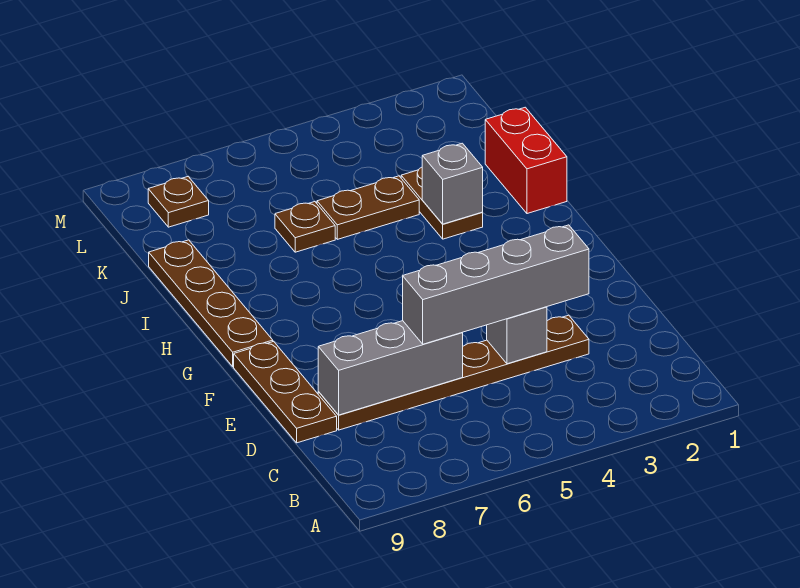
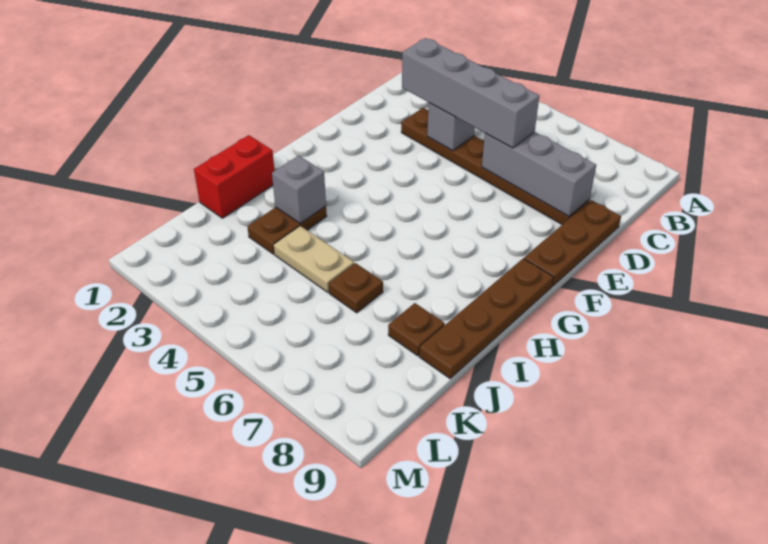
brown 1x2 plate [317,176,419,239] -> tan 1x2 plate [274,226,354,292]
brown 1x1 plate [148,177,209,227] -> brown 1x1 plate moved to [388,303,445,356]

